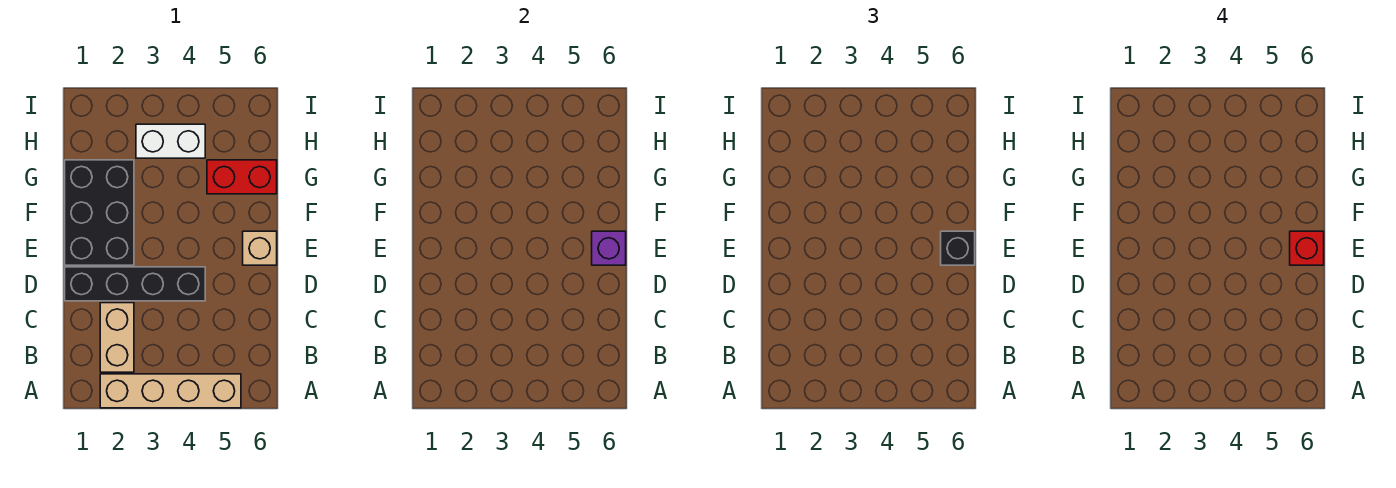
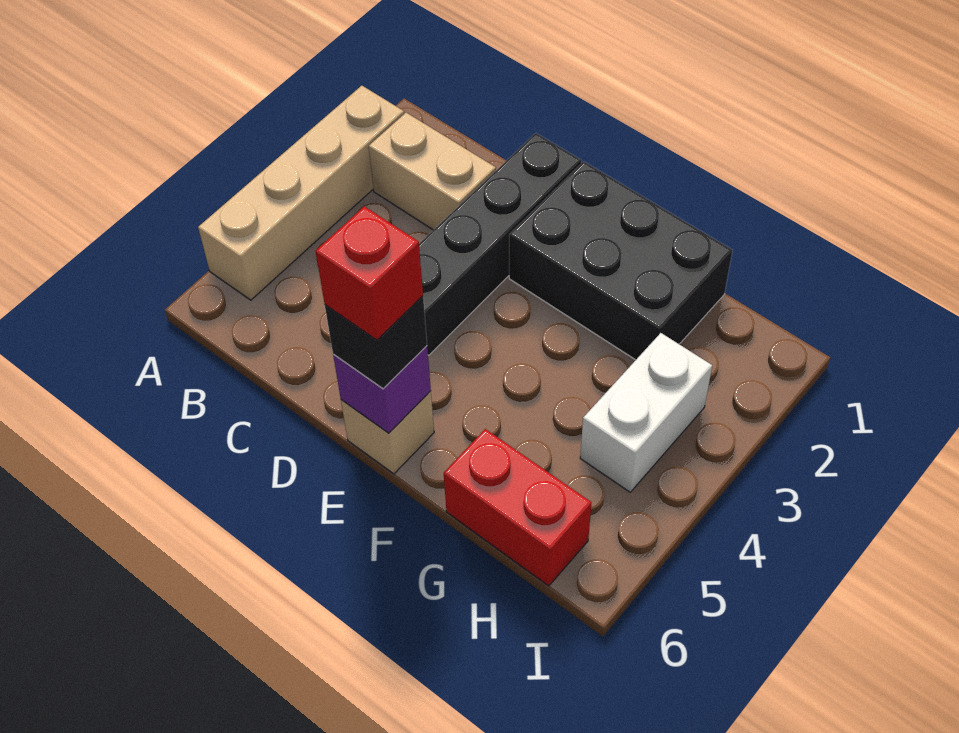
red 1x2 brick [207,160,277,194] -> red 1x2 brick turned to [444,429,592,586]

